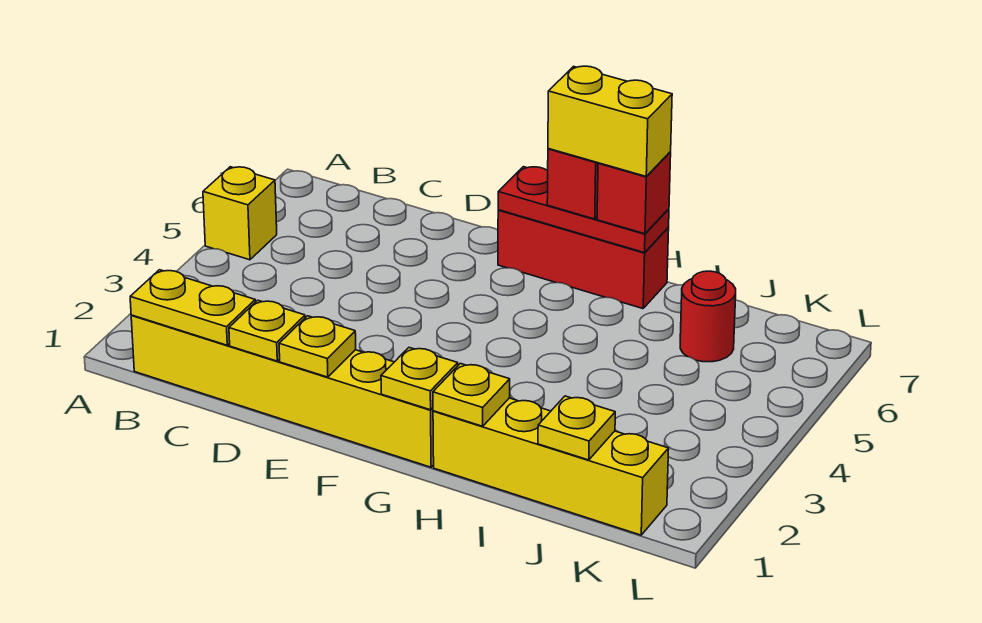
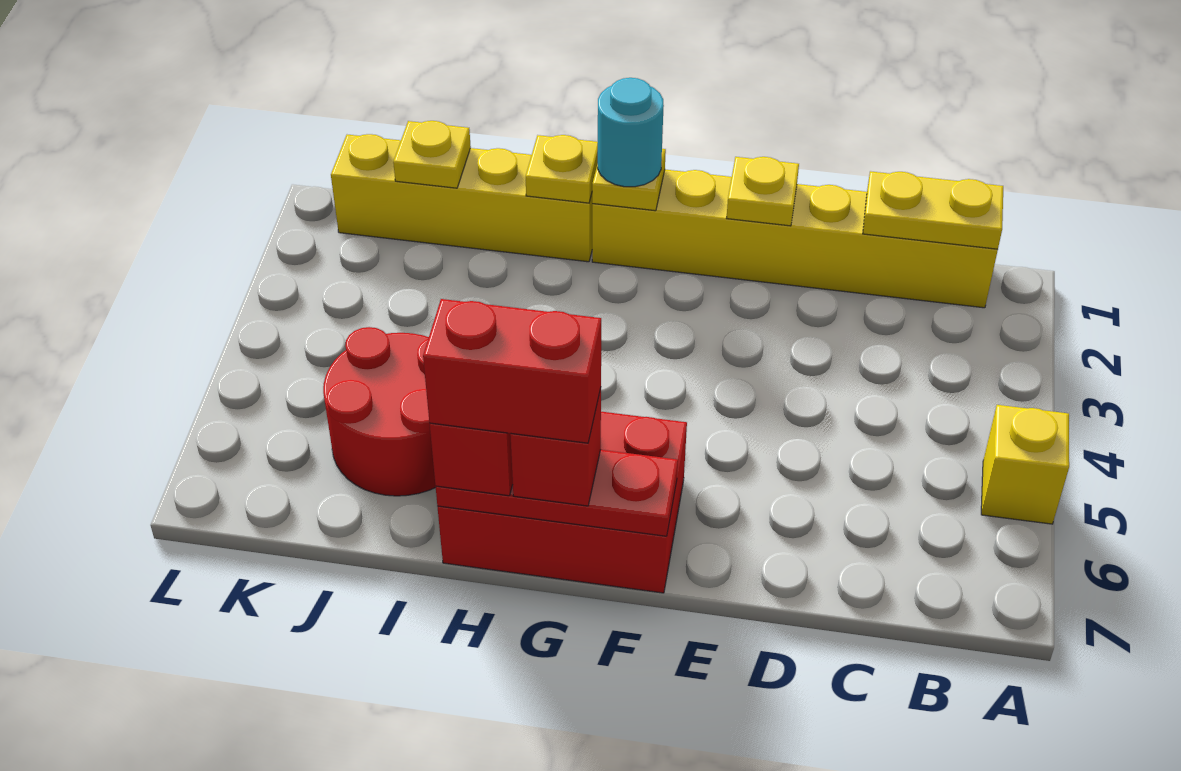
yellow 1x1 plate [229,300,305,361] -> none
red 1x3 brick [498,210,669,309] -> red 2x3 brick [438,412,687,593]
none -> cyan 1x1 round brick [598,78,664,187]
yellow 1x2 brick [548,66,672,176] -> red 1x2 brick [423,299,601,443]
red 1x1 round brick [680,271,736,362] -> red 2x2 round brick [323,327,436,496]

